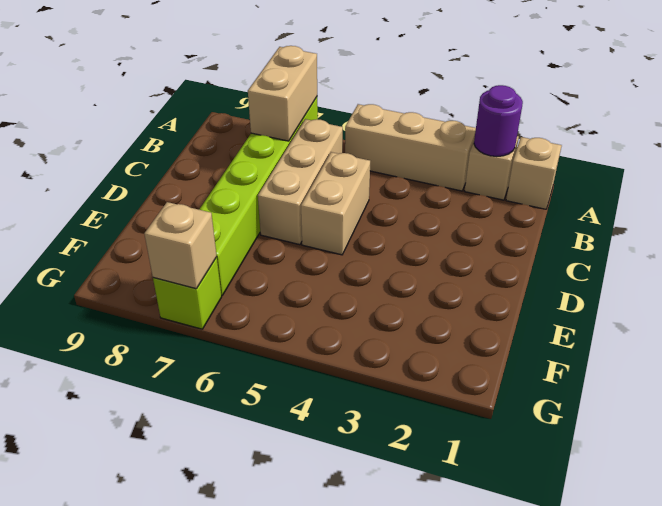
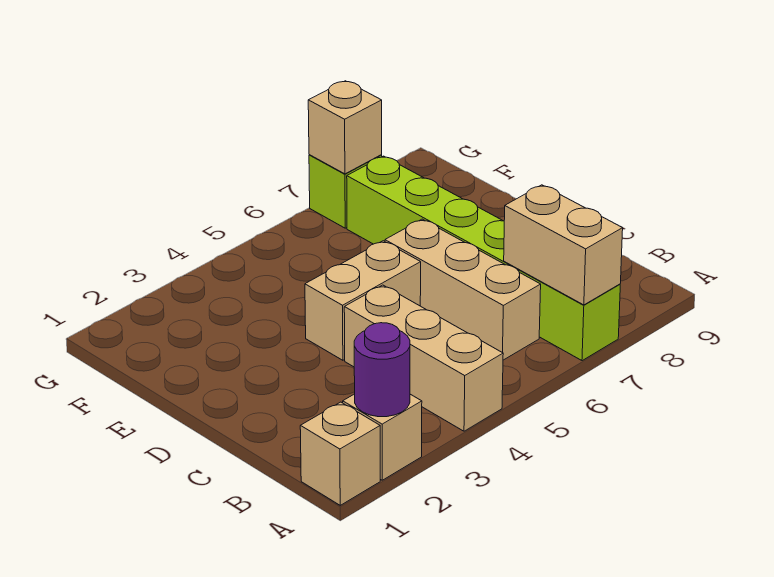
tan 1x3 brick [345,104,476,191] -> tan 1x3 brick turned to [344,285,503,431]
tan 1x2 brick [301,152,370,255] -> tan 1x2 brick turned to [305,241,421,360]

